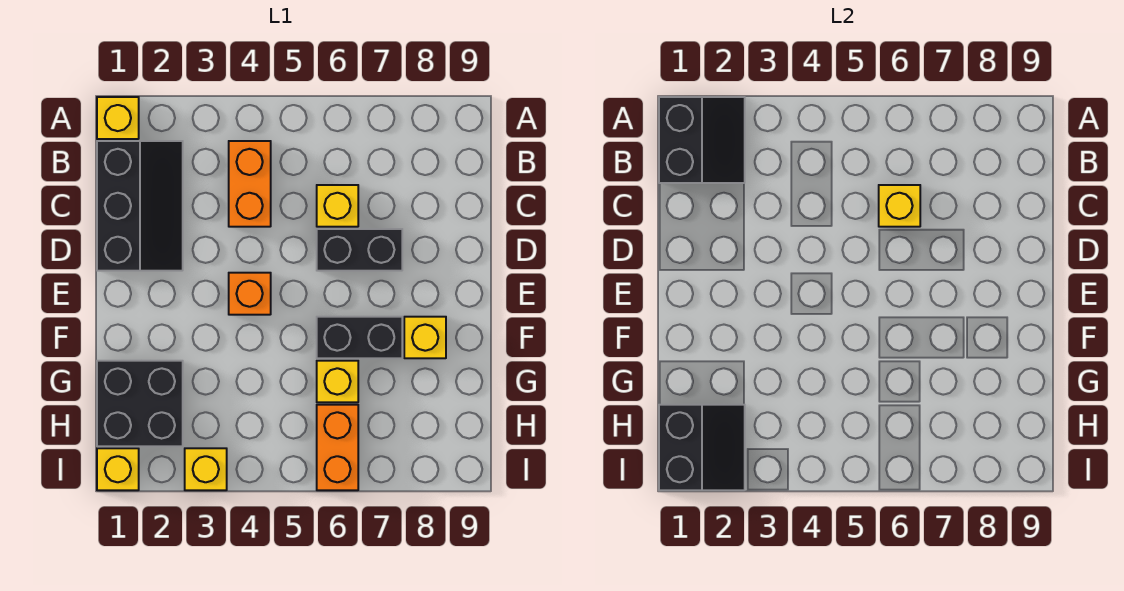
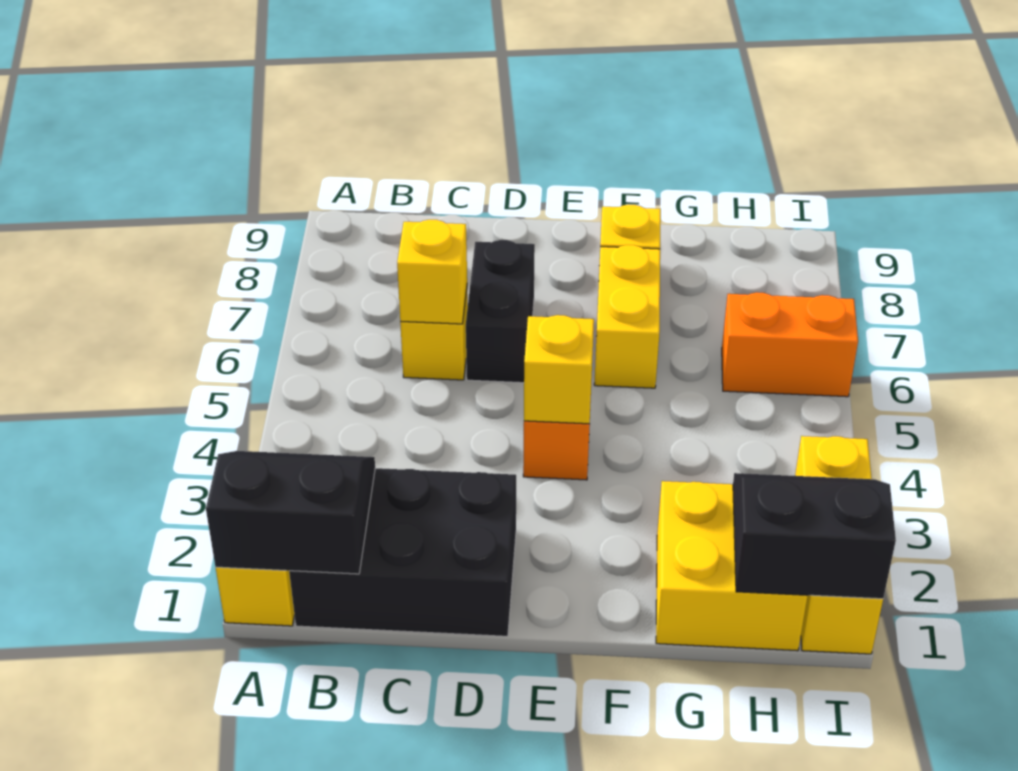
black 2x3 slope [97,141,183,271] -> black 2x3 brick [289,468,516,636]
orange 1x2 brick [229,141,271,227] -> none
black 1x2 brick [317,317,402,358] -> yellow 1x2 brick [594,245,660,388]
black 2x2 brick [97,361,183,446] -> yellow 2x2 brick [656,481,808,651]
yellow 1x1 brick [317,361,358,402] -> yellow 1x1 brick moved to [524,315,594,424]

